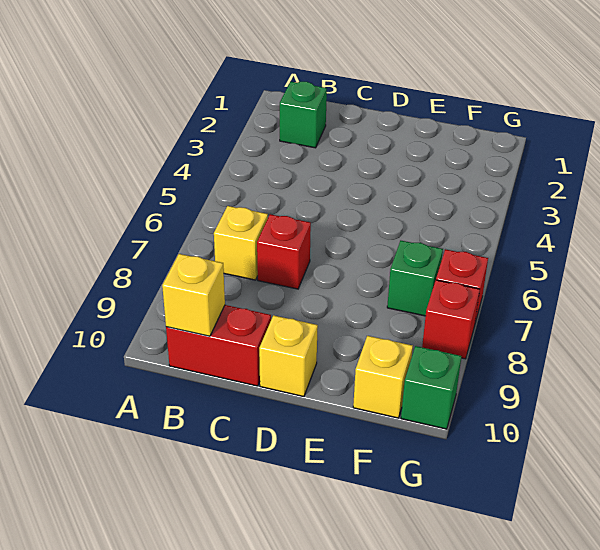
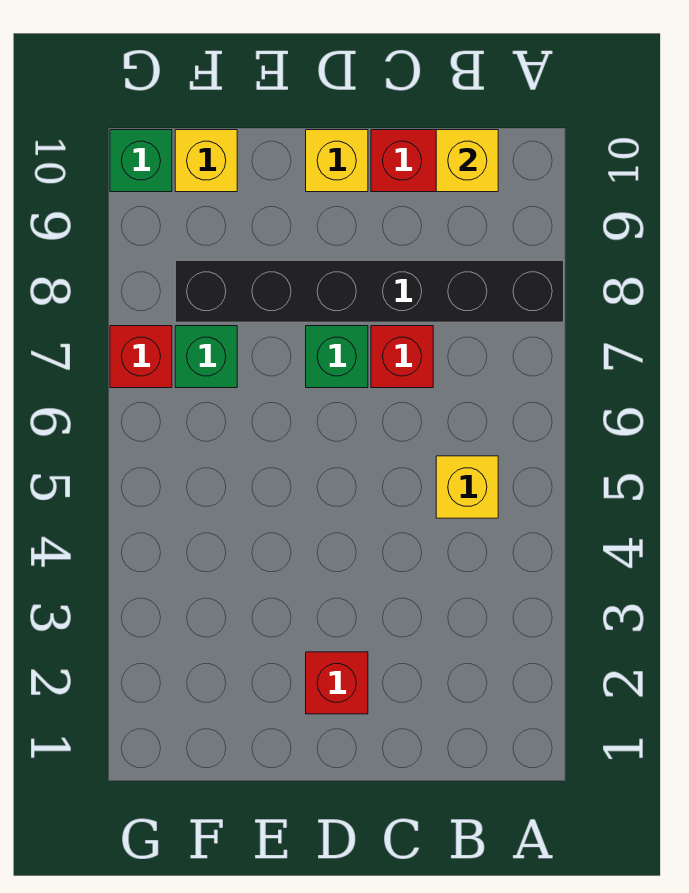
none -> black 1x6 brick [175,260,564,322]
green 1x1 brick [280,82,327,148] -> green 1x1 brick moved to [306,326,368,388]
yellow 1x1 brick [214,206,268,280] -> yellow 1x1 brick moved to [436,456,498,518]
red 1x1 brick [422,280,480,359] -> red 1x1 brick moved to [306,652,368,714]

